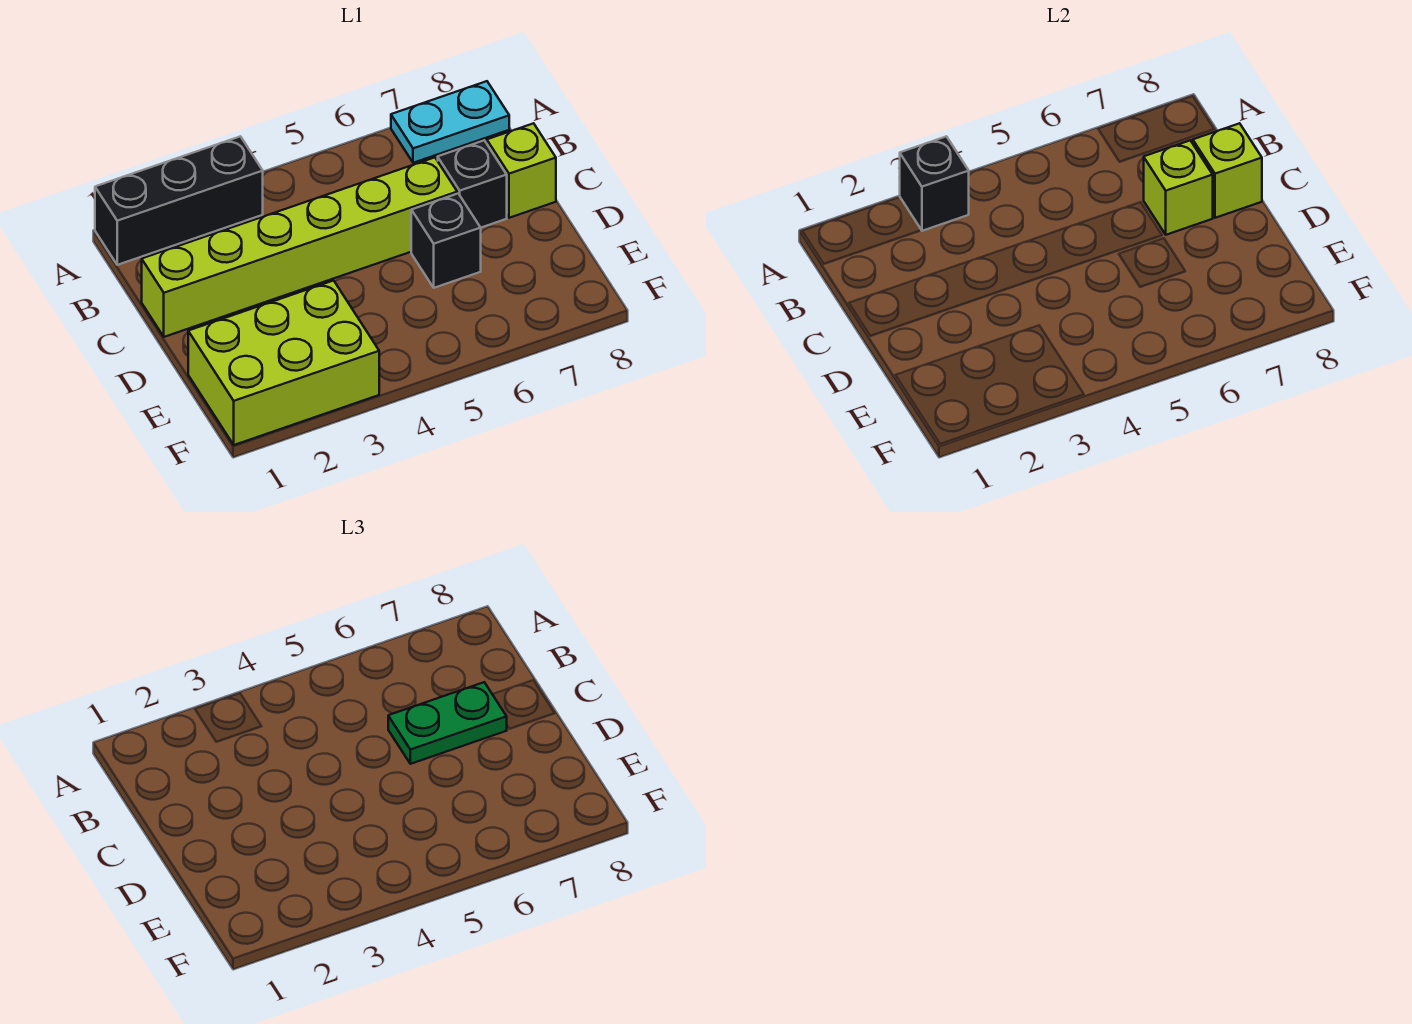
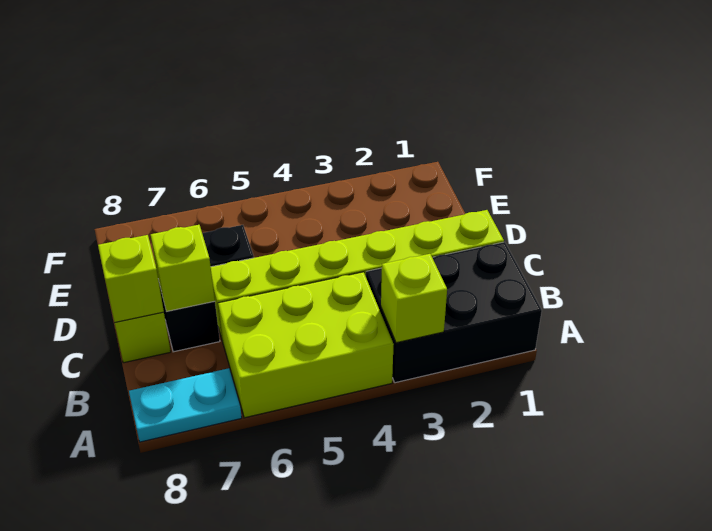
black 1x3 brick [95,136,263,265] -> black 2x3 brick [366,242,542,383]
black 1x1 brick [900,136,969,231] -> lime 1x1 brick [381,254,447,343]
green 1x2 plate [388,682,507,764] -> none
lime 2x3 brick [188,281,379,445] -> lime 2x3 brick moved to [218,272,394,418]

